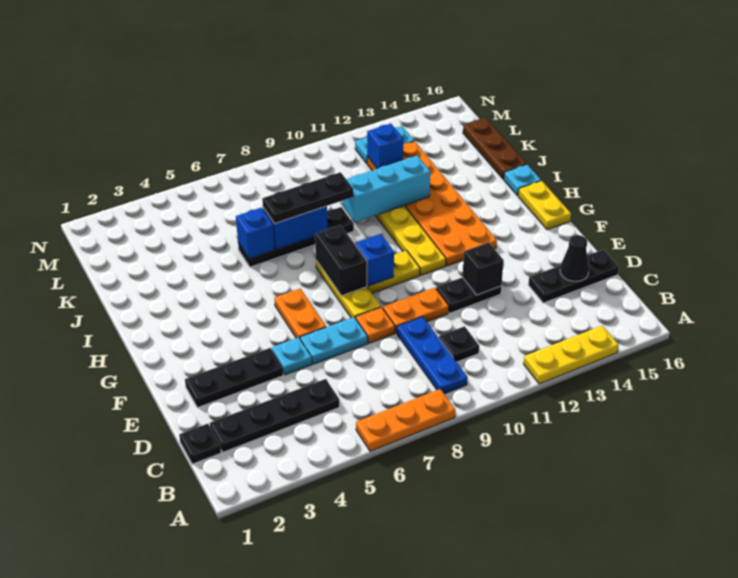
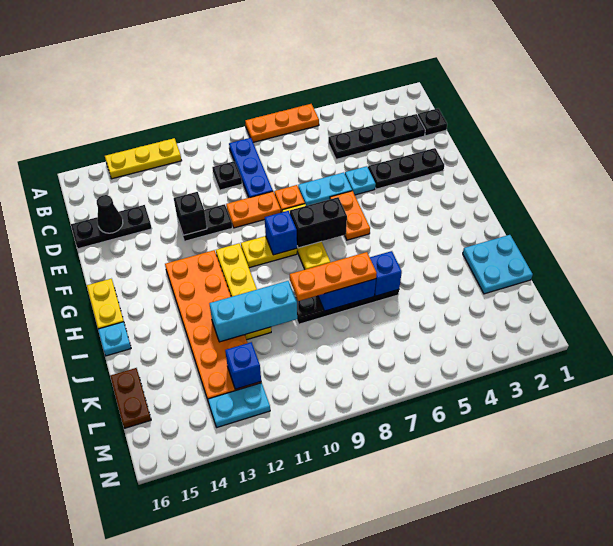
black 1x2 brick [315,225,367,296] -> black 1x2 brick turned to [290,197,347,248]
none -> cyan 2x2 plate [463,235,533,294]
black 1x3 plate [262,172,353,224] -> orange 1x3 plate [290,252,377,301]
brown 1x3 plate [463,118,526,179] -> brown 1x2 plate [110,368,151,428]

